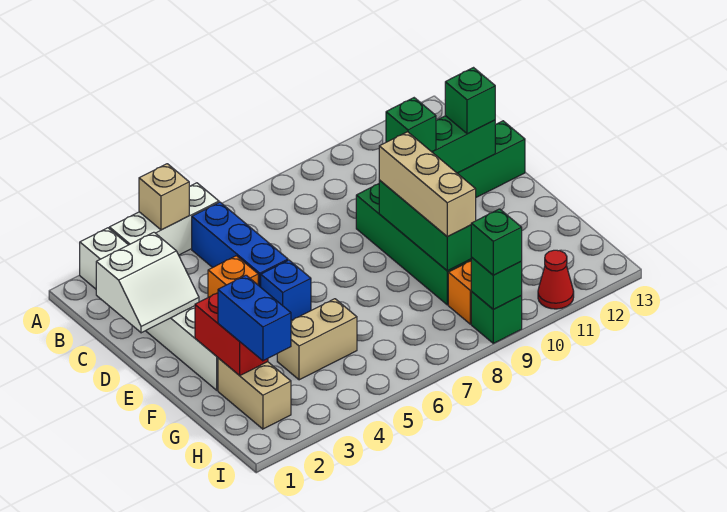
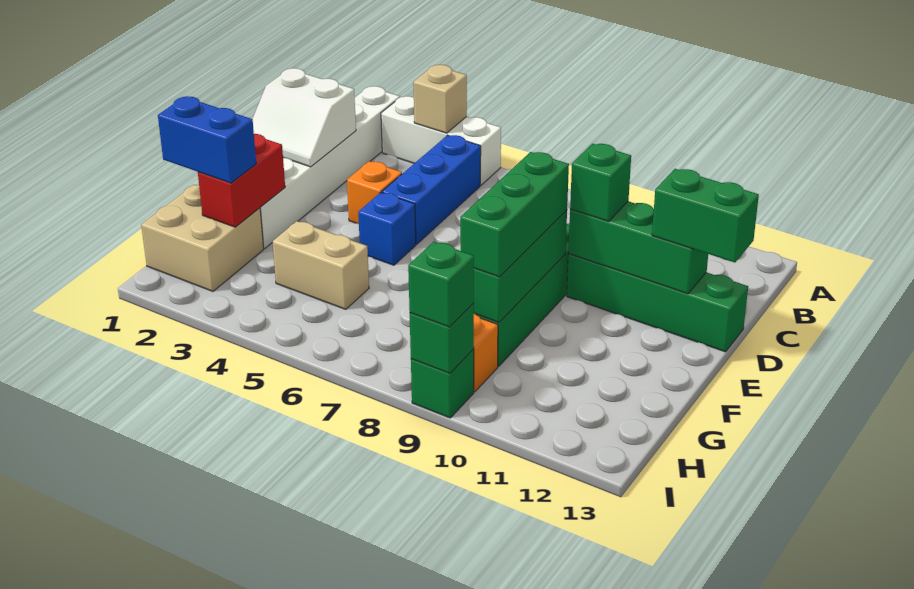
green 1x1 brick [445,68,495,134] -> green 1x2 brick [652,169,759,262]
tan 1x3 brick [379,132,476,237] -> green 1x3 brick [460,152,569,277]
tan 1x2 brick [218,358,291,429] -> tan 2x2 brick [141,185,264,291]
blue 1x2 brick [218,275,291,361] -> blue 1x2 brick turned to [158,96,256,183]
red 1x1 cone [538,250,574,309] -> none

